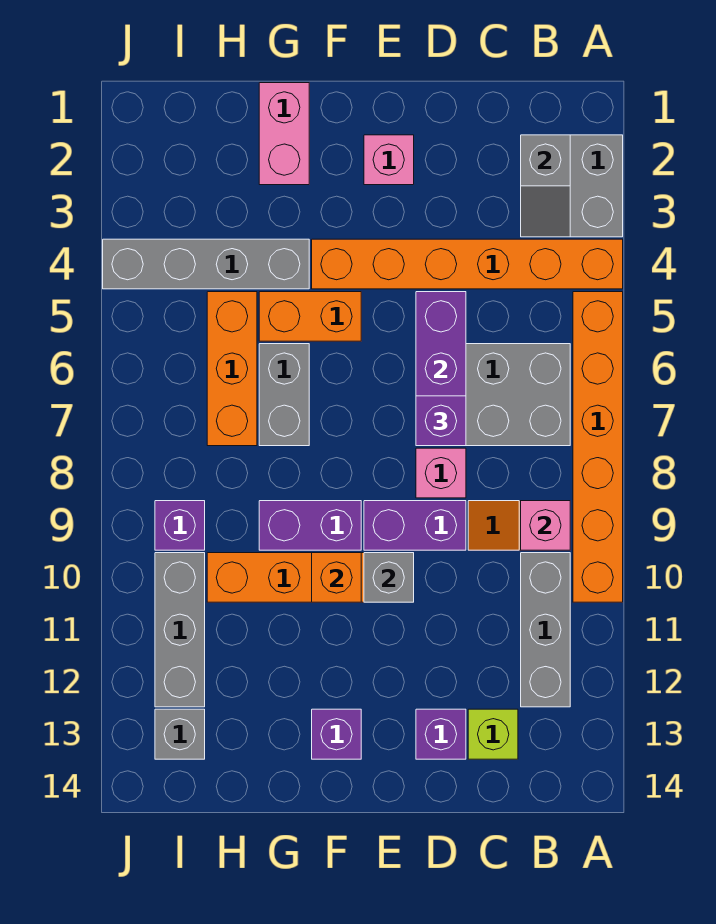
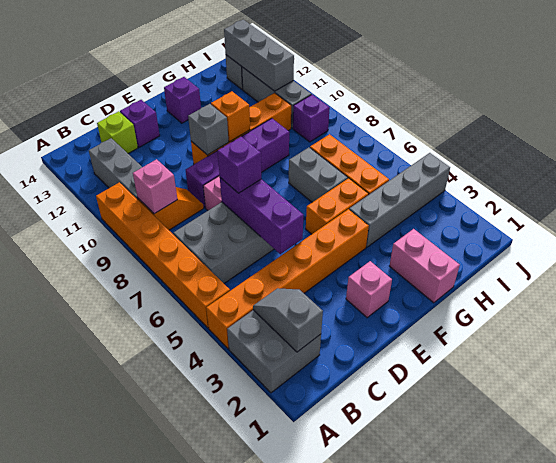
none -> grey 1x3 brick [224,20,294,91]

